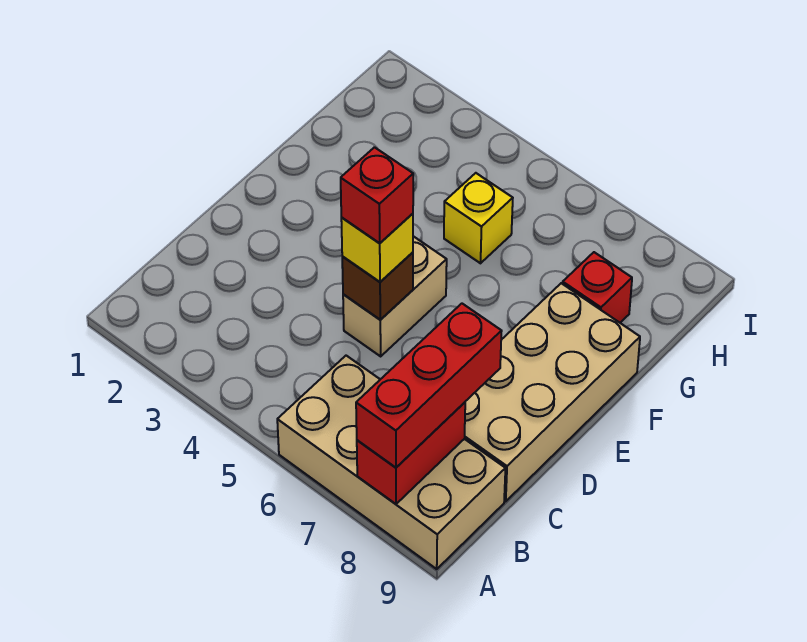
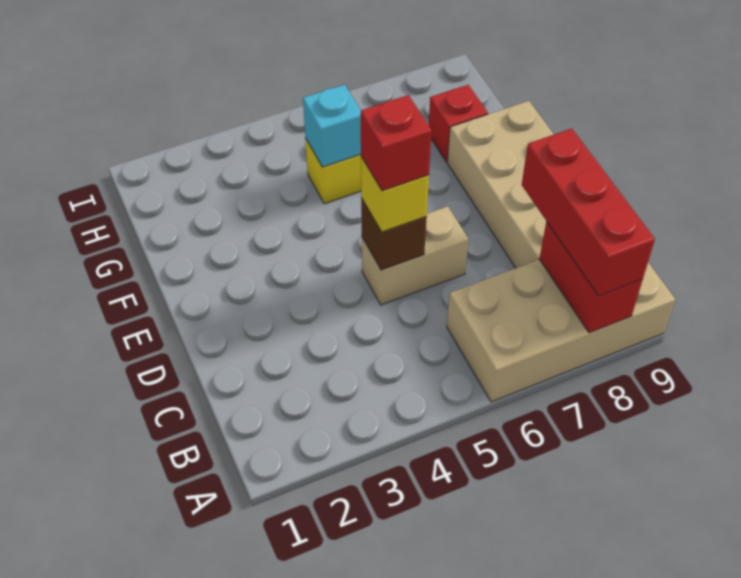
tan 1x2 brick [343,236,447,356] -> tan 1x2 brick turned to [362,206,469,305]
none -> cyan 1x1 brick [303,85,361,167]

